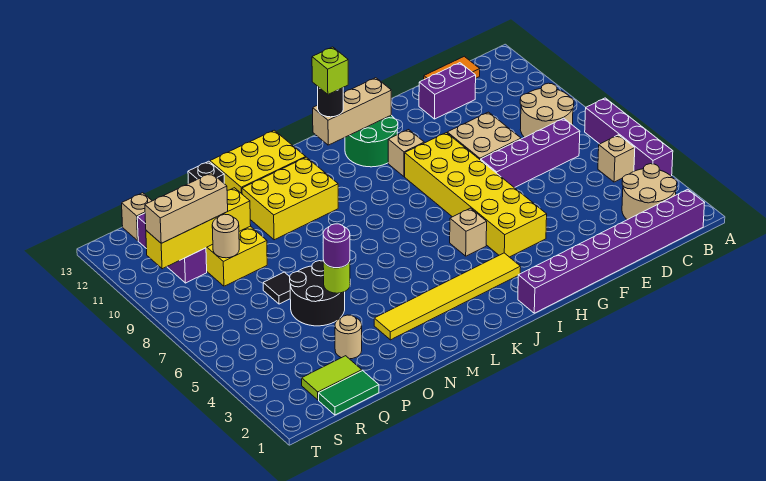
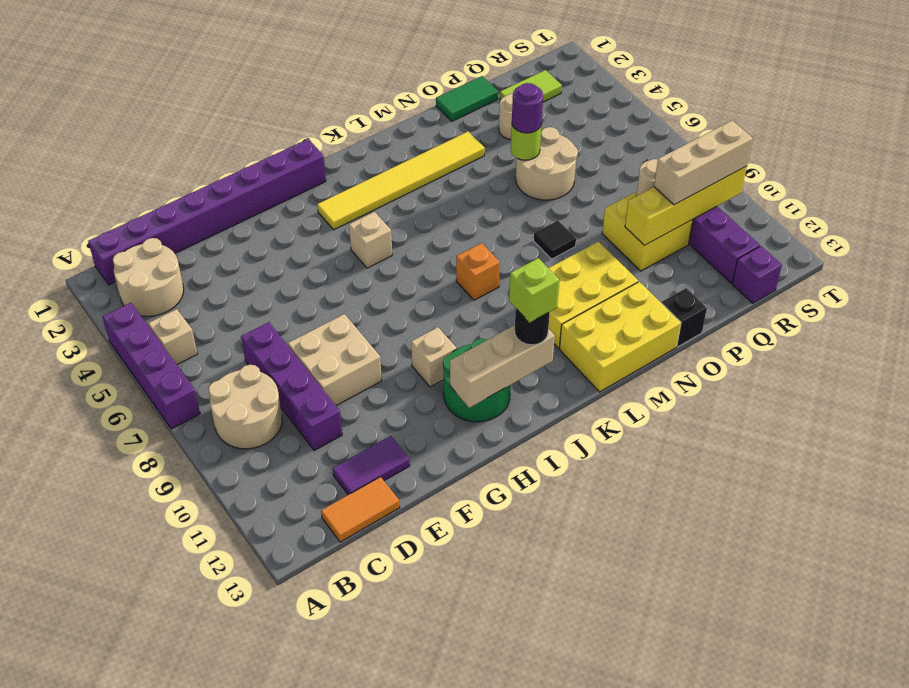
purple 1x4 brick [481,118,580,188] -> purple 1x4 brick turned to [241,322,342,451]
purple 1x2 brick [419,63,476,119] -> purple 1x2 tile [333,436,410,495]
yellow 2x6 brick [405,133,547,257] -> none
none -> orange 1x1 brick [456,243,500,300]
black 2x2 round brick [290,261,345,326] -> tan 2x2 round brick [516,127,578,200]
black 1x1 tile [263,272,290,304] -> black 1x1 tile moved to [534,221,576,259]
green 1x2 tile [319,371,379,415] -> green 1x2 tile moved to [436,76,498,121]
tan 1x1 brick [122,193,152,240] -> purple 1x1 brick [732,246,782,303]

